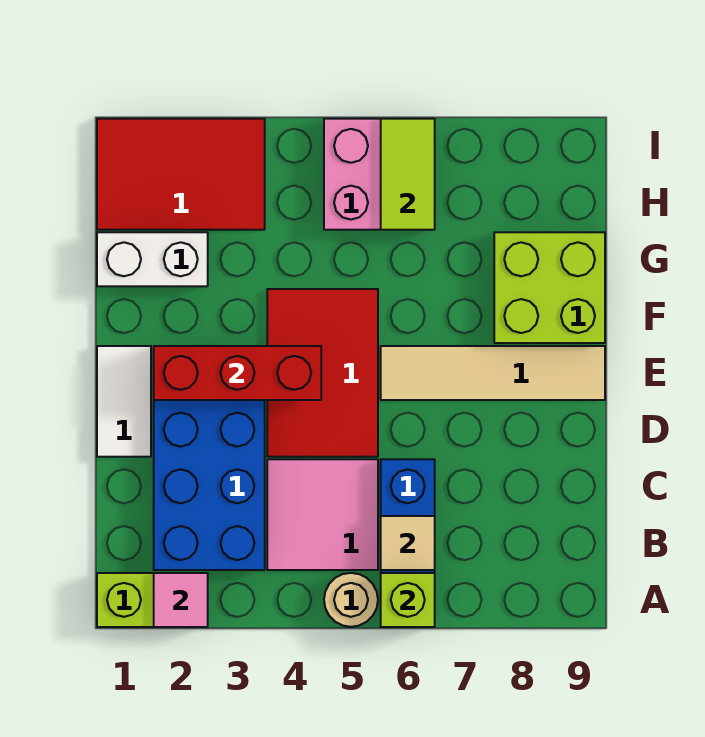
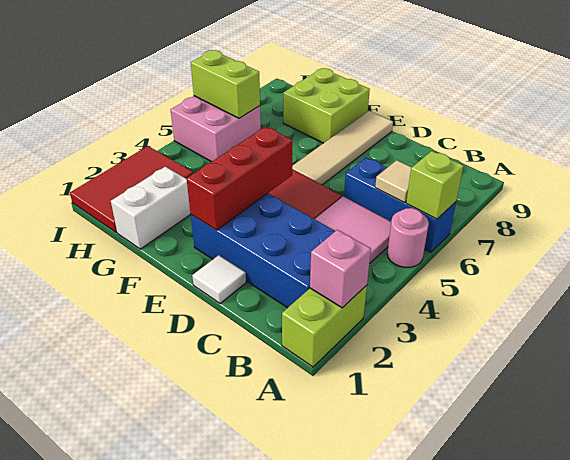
pink 1x1 tile [154,573,208,627] -> pink 1x1 brick [310,230,371,308]
tan 1x1 round brick [324,573,378,627] -> pink 1x1 round brick [387,208,429,268]
white 1x2 tile [97,346,151,457] -> white 1x1 tile [192,255,246,304]
lime 1x2 tile [381,119,435,230] -> lime 1x2 brick [191,50,260,118]

